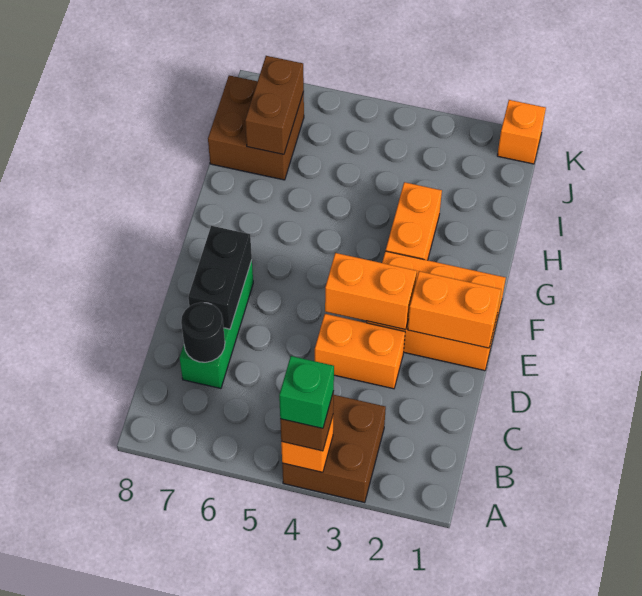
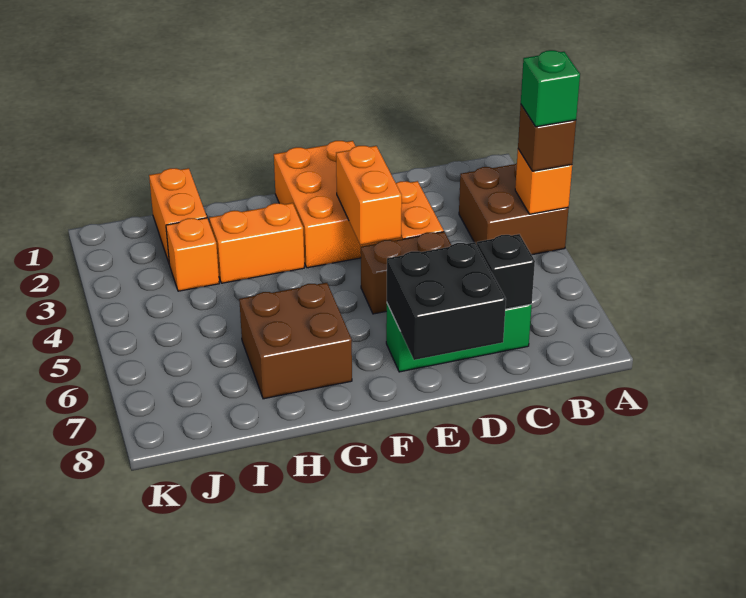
black 1x1 round brick [181,302,225,362] -> black 1x1 brick [477,234,535,309]
black 1x2 brick [188,226,252,329] -> black 2x2 brick [387,242,506,360]
orange 1x2 brick [408,271,501,348] -> orange 1x2 brick moved to [149,168,207,262]
brown 2x2 brick [208,75,304,180] -> brown 2x2 brick moved to [239,283,352,399]
brown 1x2 brick [245,56,304,154] -> brown 1x2 brick moved to [361,232,451,314]
orange 1x1 brick [497,100,546,164] -> orange 1x1 brick moved to [166,218,219,291]

